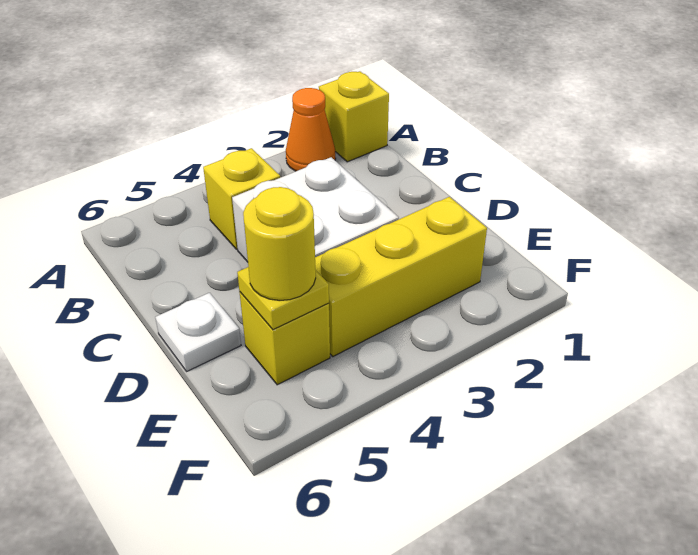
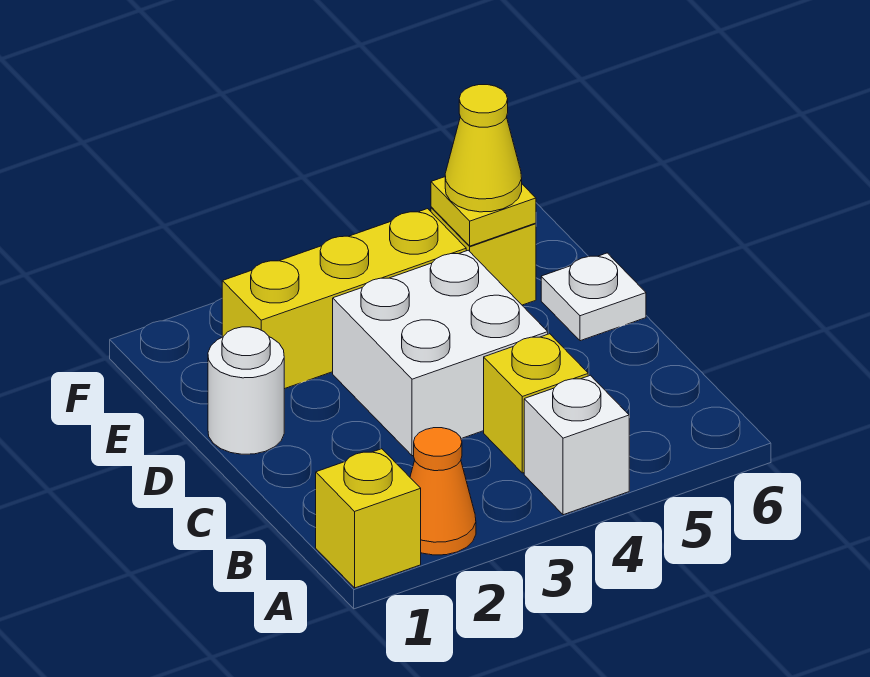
none -> white 1x1 brick [524,375,629,515]
none -> white 1x1 round brick [208,327,284,454]
yellow 1x1 round brick [243,187,316,300] -> yellow 1x1 cone [445,85,522,212]

